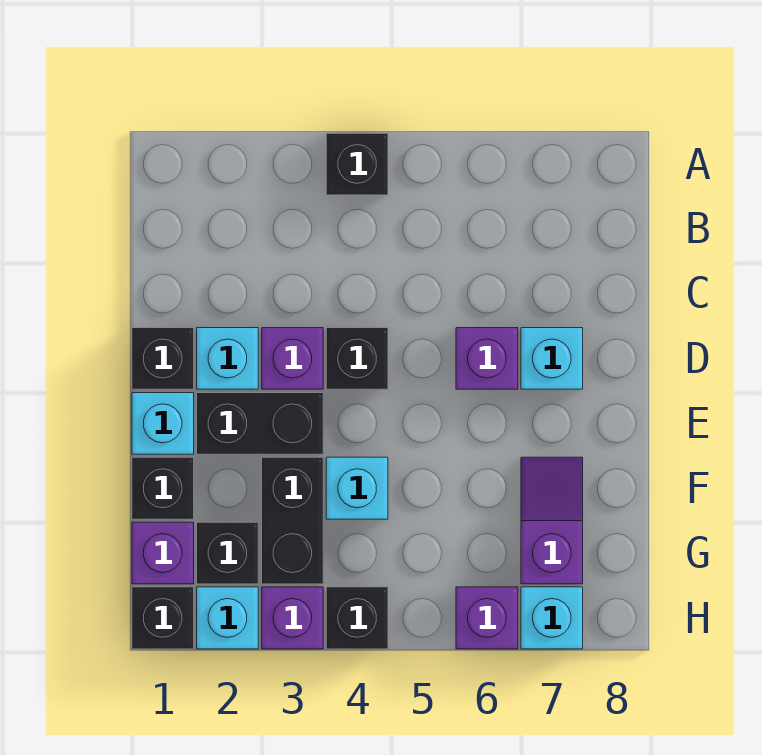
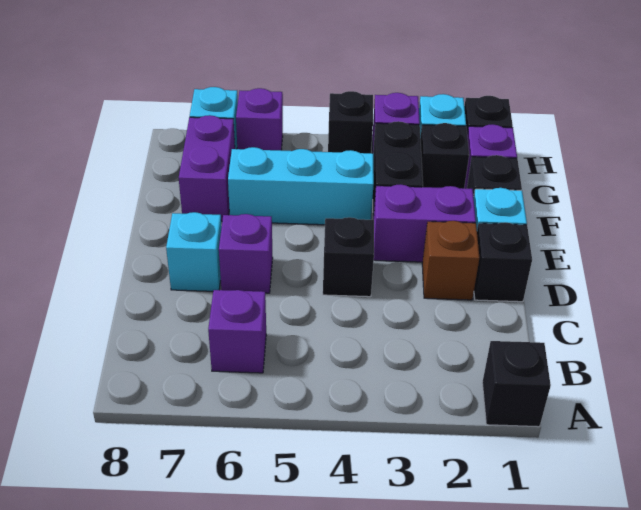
black 1x1 brick [326,133,388,195] -> black 1x1 brick moved to [482,341,551,427]
cyan 1x1 brick [197,328,258,389] -> brown 1x1 brick [422,221,479,300]
purple 1x1 brick [262,328,323,389] -> purple 1x1 brick moved to [208,290,266,373]
black 1x2 brick [197,393,323,454] -> purple 1x2 brick [374,184,476,262]
cyan 1x1 brick [326,457,388,519] -> cyan 1x3 brick [228,147,374,225]
purple 1x2 slope [521,457,583,584] -> purple 1x2 brick [179,115,235,221]

